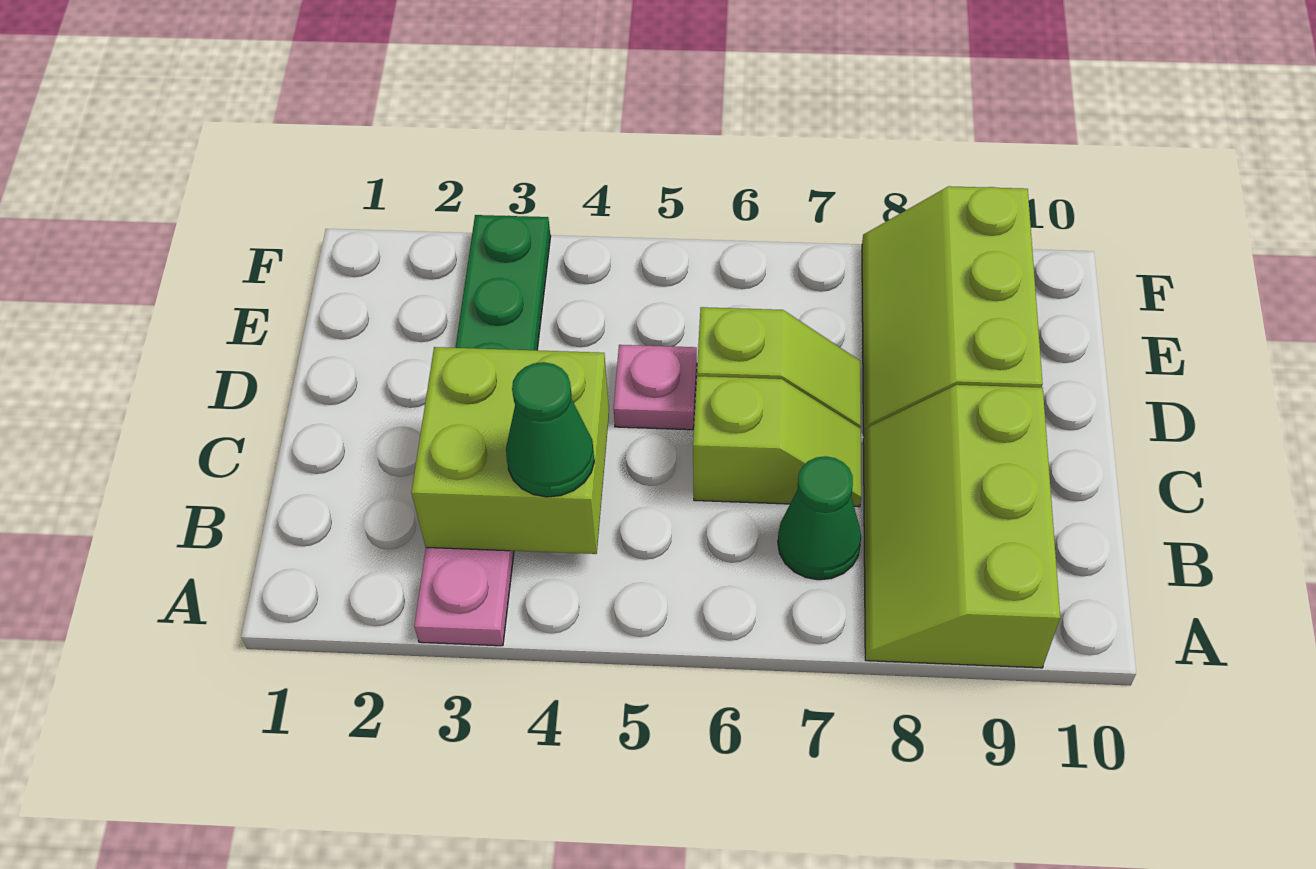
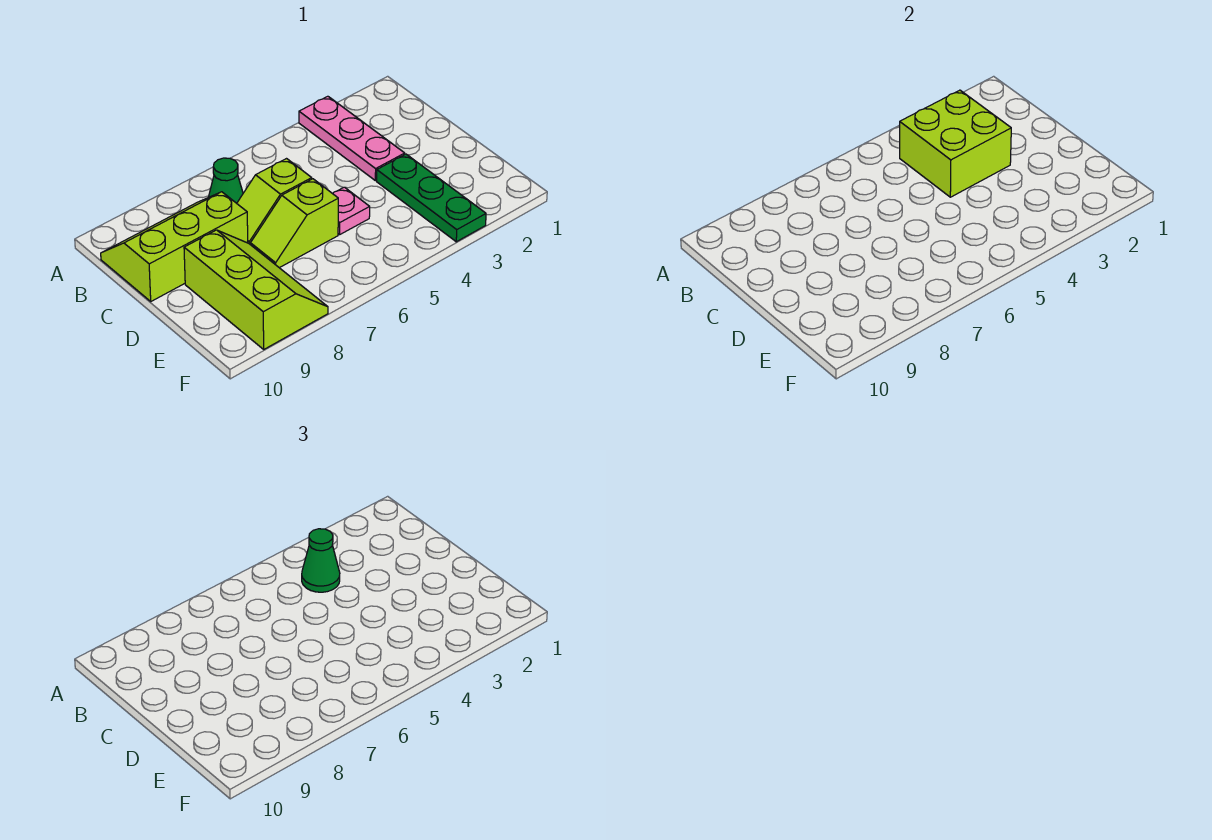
lime 2x3 slope [863,385,1060,668] -> lime 2x3 slope turned to [101,192,248,301]

